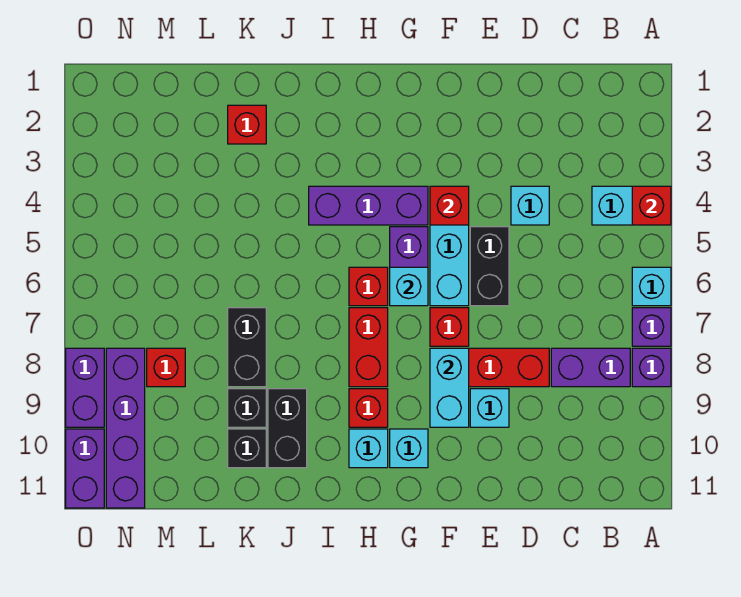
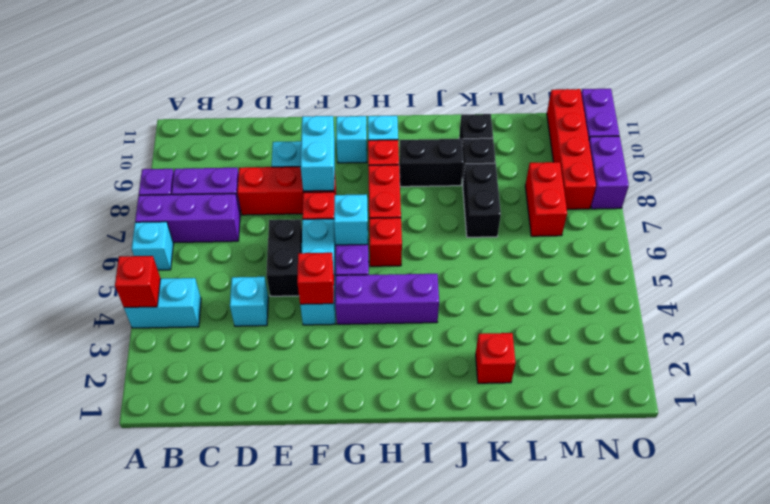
purple 1x1 brick [632,308,671,346] -> purple 1x3 brick [135,194,240,243]
black 1x2 brick [268,389,307,468] -> black 1x2 brick turned to [399,139,463,187]
red 1x1 brick [147,348,185,387] -> red 1x2 brick [525,162,567,236]
purple 1x4 brick [106,348,145,508] -> red 1x4 brick [547,89,596,209]

